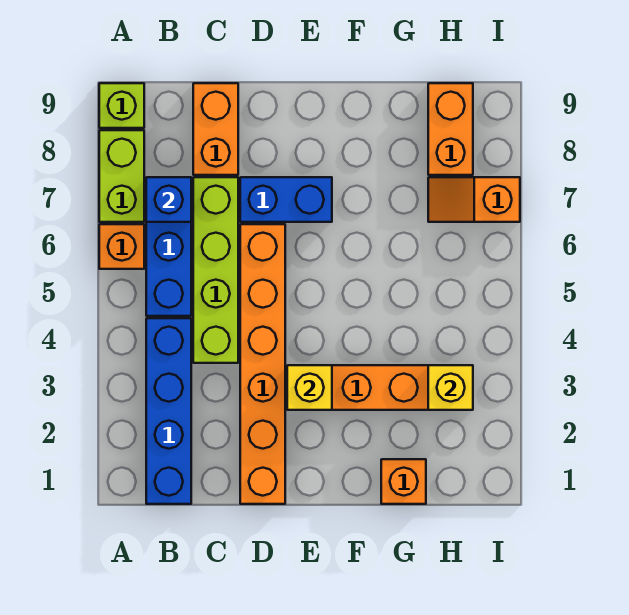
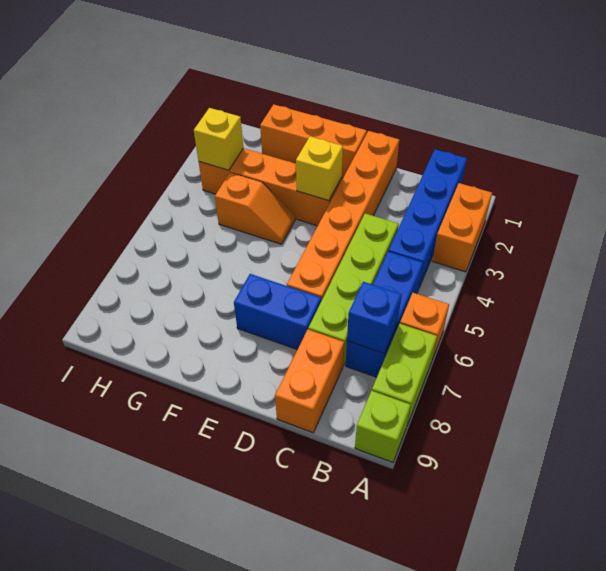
orange 1x1 brick [381,459,426,504] -> orange 1x3 brick [260,104,367,178]
orange 1x2 slope [428,177,520,222] -> orange 1x2 slope moved to [215,173,295,244]
orange 1x2 brick [428,83,473,175] -> orange 1x2 brick moved to [432,183,492,272]

